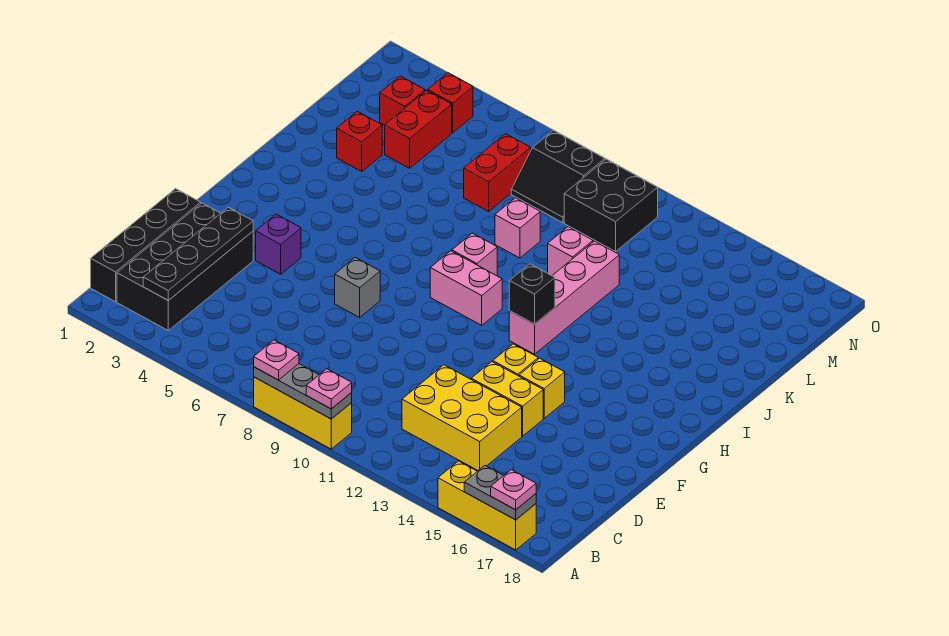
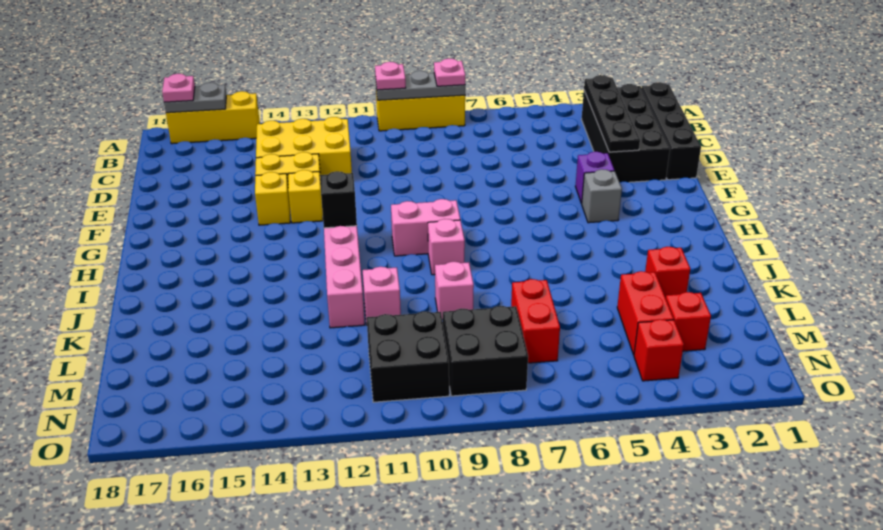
grey 1x1 brick [335,257,380,317] -> grey 1x1 brick moved to [581,169,622,223]
black 2x2 slope [511,130,605,223] -> black 2x2 brick [443,306,528,396]

